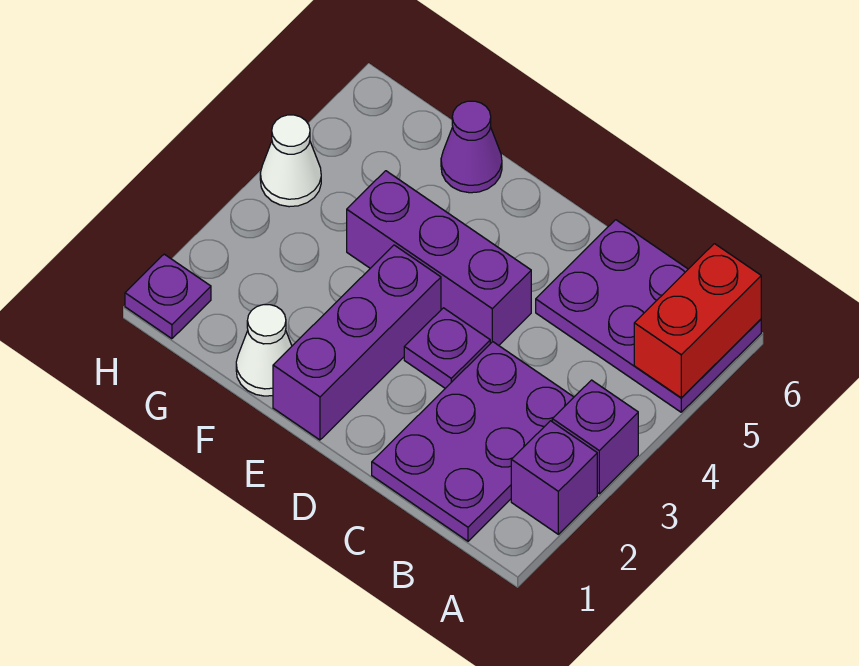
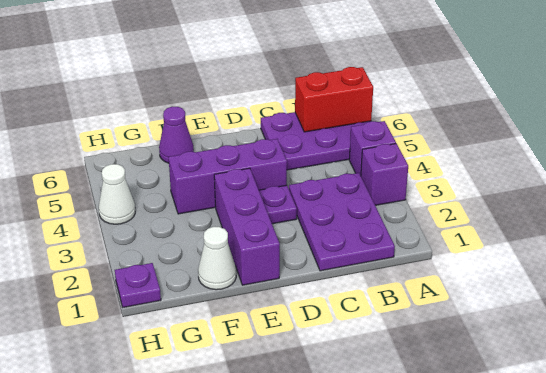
purple 1x1 brick [511,421,597,534] -> purple 1x1 brick moved to [349,121,396,175]
red 1x2 brick [634,244,761,398] -> red 1x2 brick turned to [295,67,373,132]

